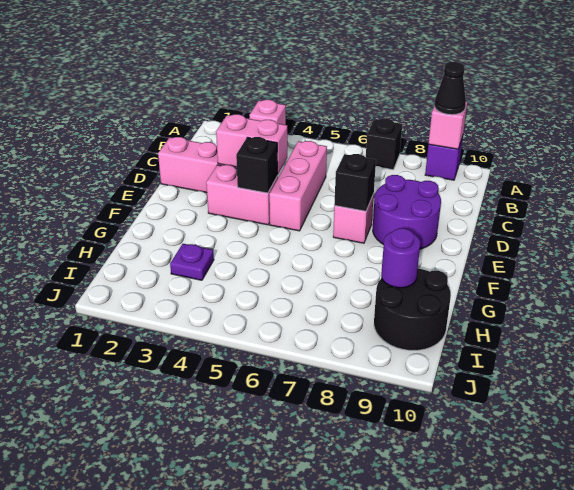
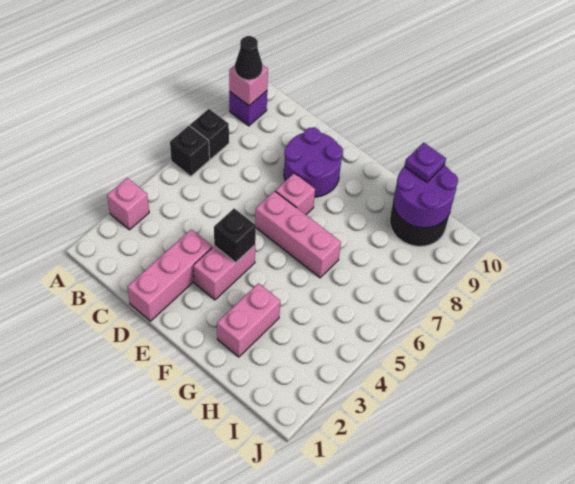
pink 1x3 brick [269,141,327,231] -> pink 1x3 brick moved to [255,191,341,278]
pink 1x2 brick [216,114,287,174] -> pink 1x2 brick moved to [217,283,280,357]
black 1x1 brick [334,154,376,211] -> black 1x1 brick moved to [170,126,210,176]
purple 1x1 plate [170,244,214,280] -> purple 1x1 plate moved to [405,142,446,182]
purple 1x1 round brick [381,228,420,288] -> purple 2x2 round brick [393,165,458,228]

